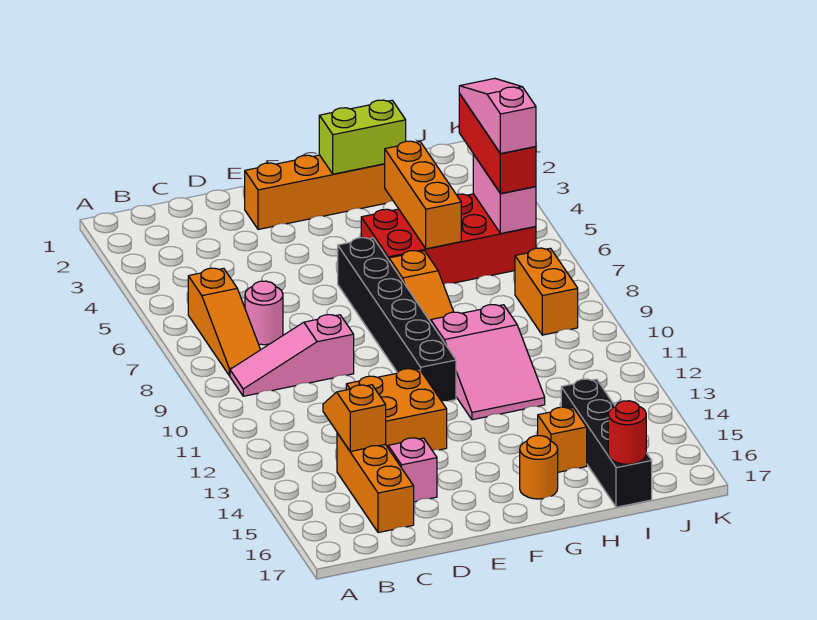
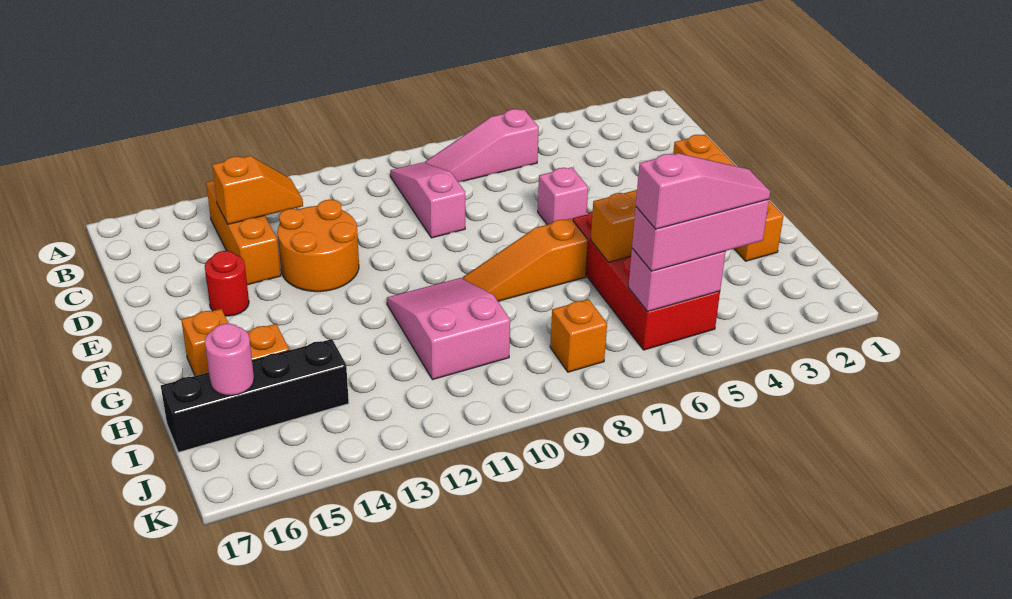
orange 1x3 slope [188,268,260,376] -> pink 1x3 slope [425,109,539,182]
pink 1x1 round brick [245,281,283,345] -> pink 1x1 round brick moved to [205,323,254,396]
orange 1x3 brick [337,433,414,533] -> orange 1x3 brick turned to [206,181,281,285]
orange 2x2 brick [346,369,447,450] -> orange 2x2 round brick [278,200,359,292]
pink 1x1 brick [388,438,437,502] -> pink 1x1 brick moved to [538,167,588,225]
black 1x6 brick [338,238,456,401] -> none
lime 1x2 brick [319,100,406,174] -> none
pink 2x3 slope [431,305,545,420] -> pink 2x3 slope turned to [387,278,510,380]
orange 1x1 round brick [520,436,558,499] -> orange 1x1 brick [181,309,228,376]
red 1x1 round brick [608,401,646,464] -> red 1x1 round brick moved to [205,251,249,316]
red 1x3 brick [459,94,536,194] -> pink 1x3 brick [632,199,769,271]
orange 1x2 brick [515,248,578,335] -> orange 1x1 brick [550,299,607,372]

